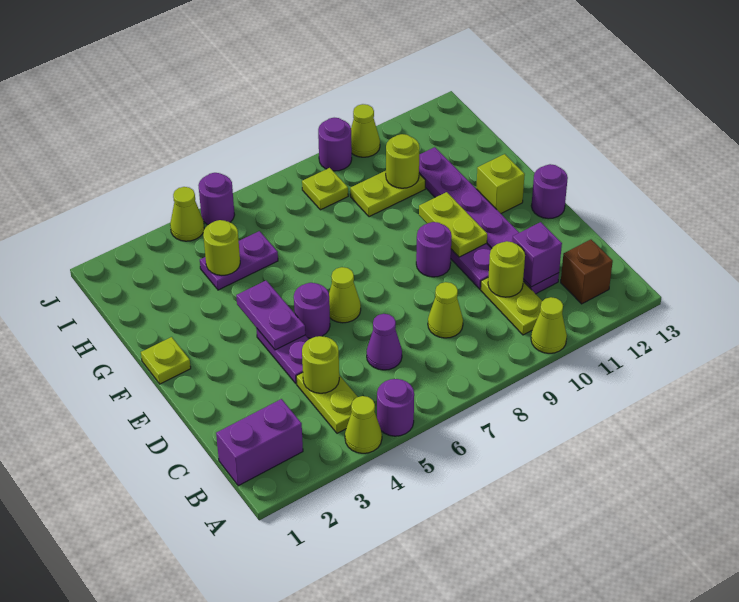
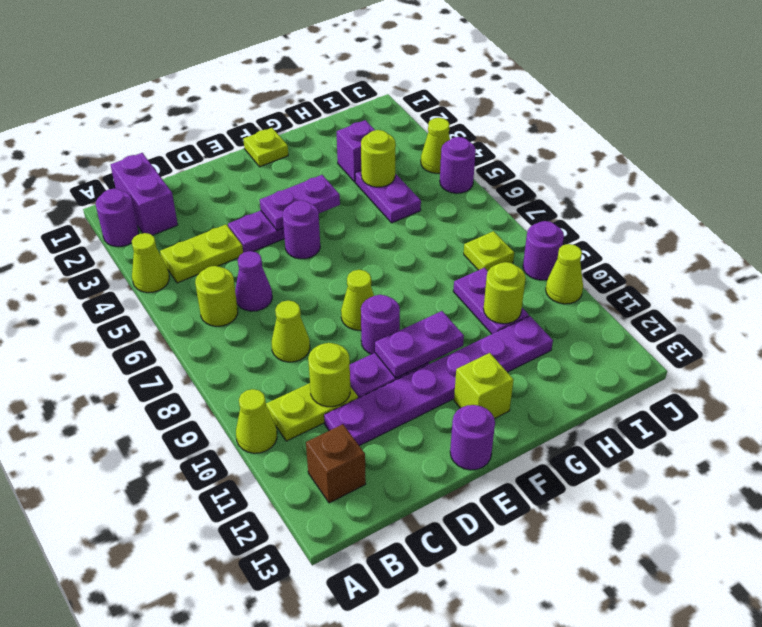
purple 1x1 round brick [377,379,414,436] -> purple 1x1 round brick moved to [96,189,139,247]
lime 1x1 round brick [302,336,339,393] -> lime 1x1 round brick moved to [195,266,238,326]
purple 1x1 brick [512,222,562,287] -> purple 1x1 brick moved to [337,120,375,182]
lime 1x1 cone [329,267,361,323] -> lime 1x1 cone moved to [341,270,374,330]
lime 1x2 plate [419,192,487,257] -> purple 1x2 plate [375,311,464,378]
lime 1x2 plate [350,171,425,217] -> purple 1x2 plate [453,268,529,334]

